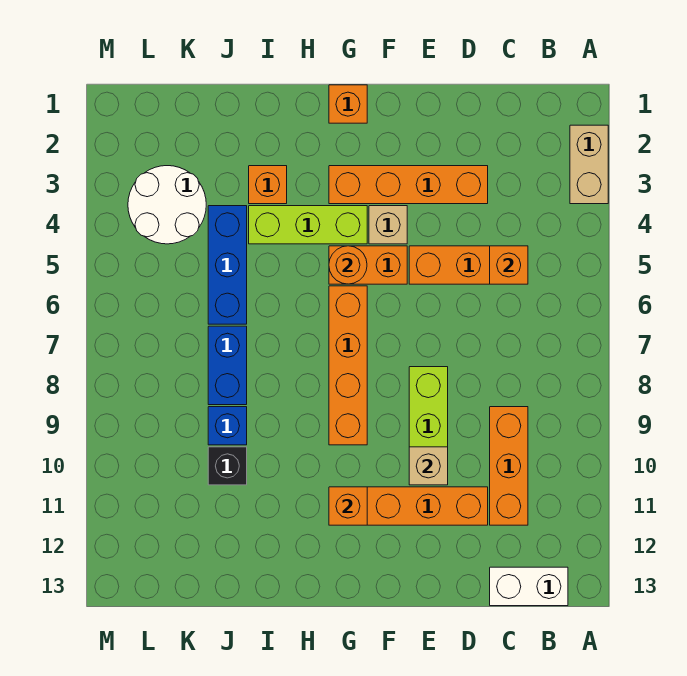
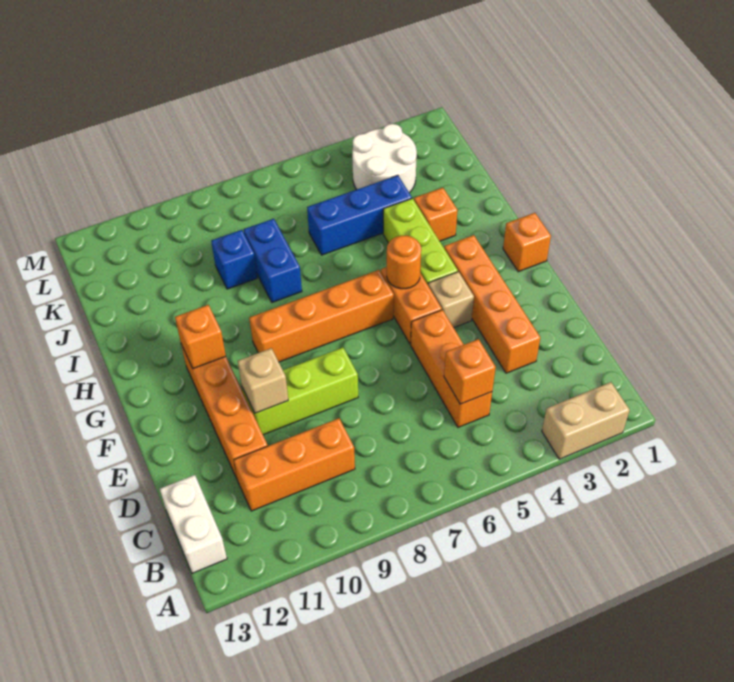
blue 1x2 brick [208,326,247,405] -> blue 1x2 brick turned to [244,219,302,302]
black 1x1 brick [208,447,247,485] -> none

